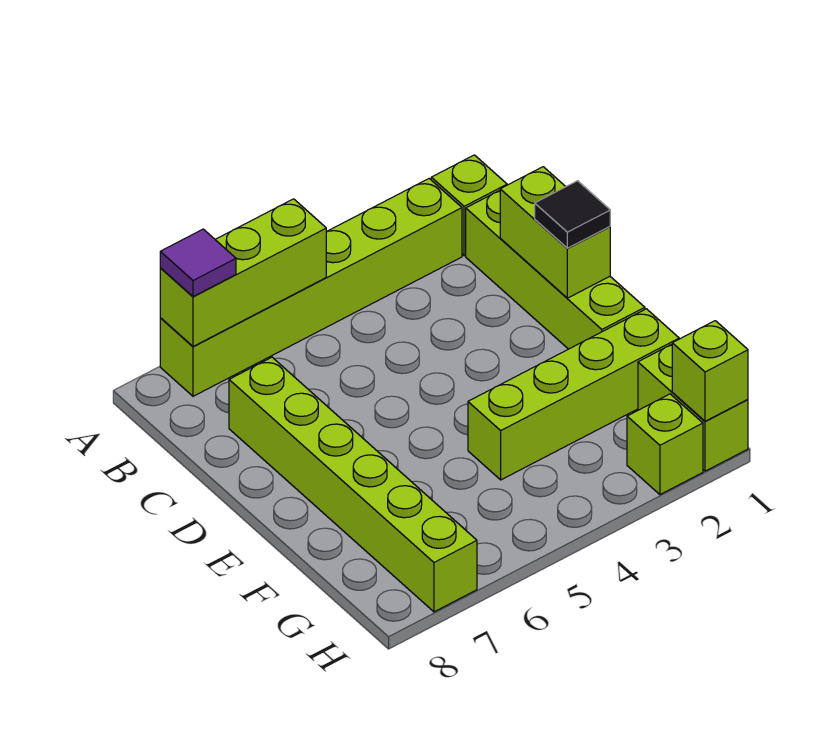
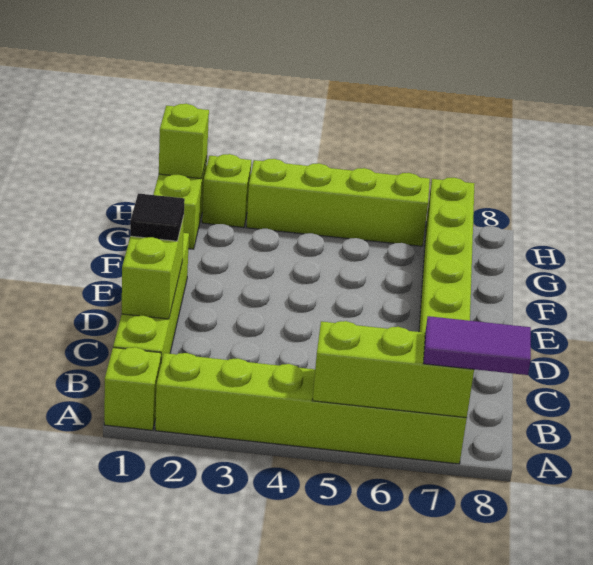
purple 1x1 tile [160,229,236,297] -> purple 1x2 tile [423,316,531,375]
lime 1x4 brick [468,309,679,480] -> lime 1x4 brick moved to [246,159,430,246]

